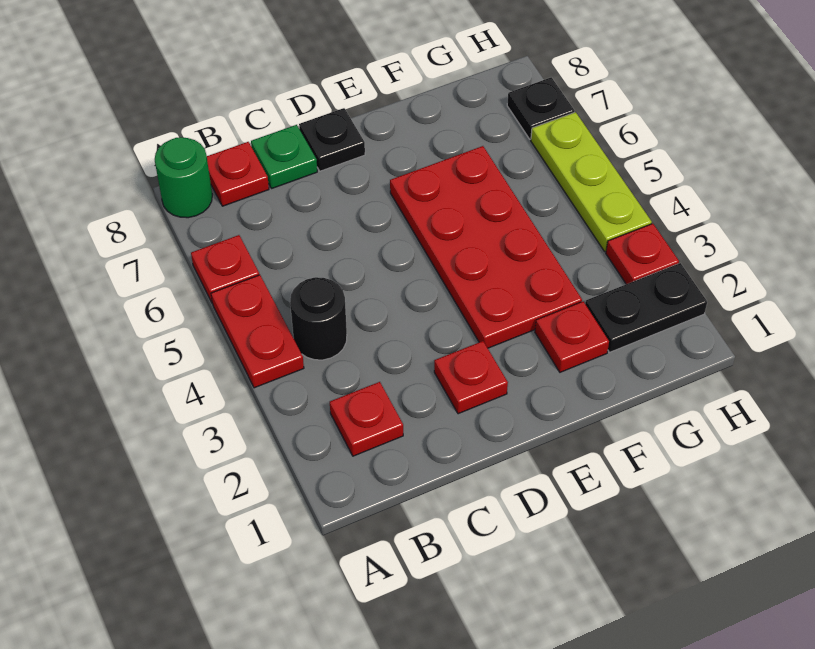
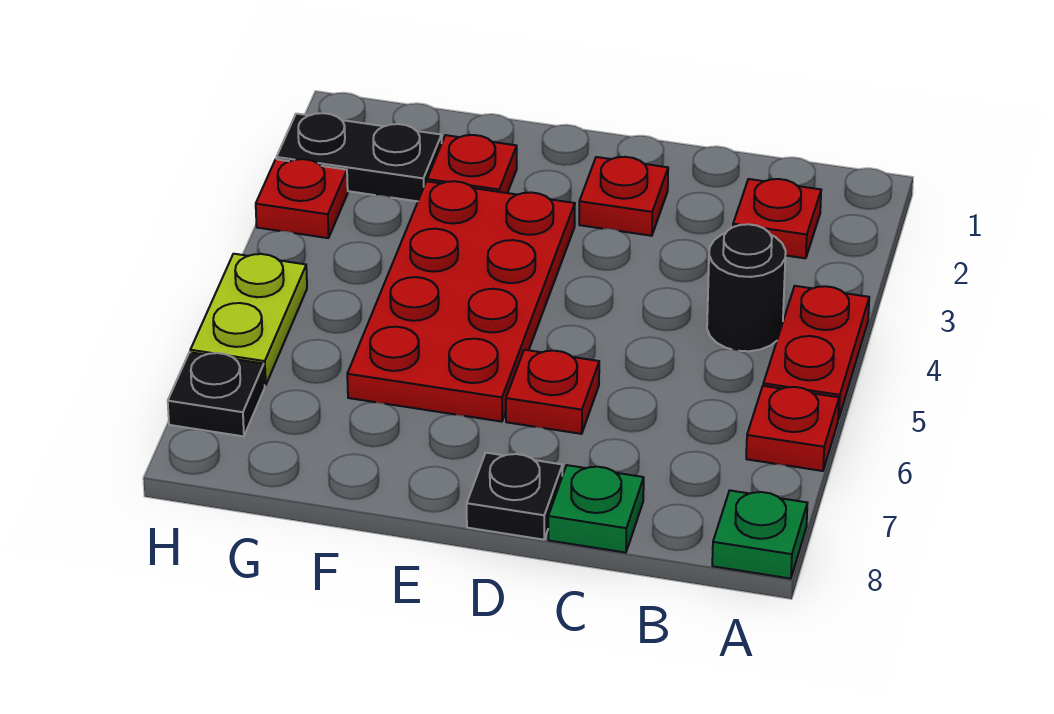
green 1x1 round brick [155,137,212,218] -> green 1x1 plate [712,491,807,579]
red 1x1 plate [207,142,269,206] -> red 1x1 plate moved to [506,350,599,434]
lime 1x3 plate [531,112,652,251] -> lime 1x2 plate [190,254,307,385]

